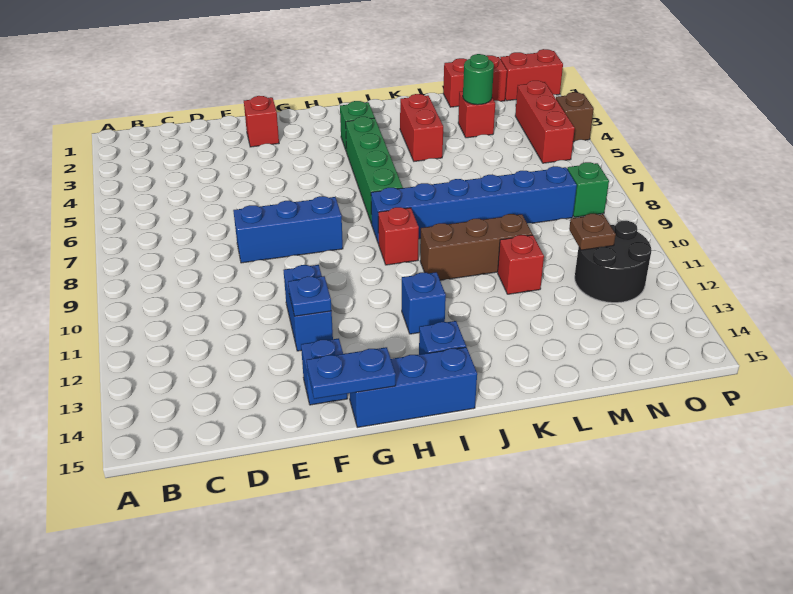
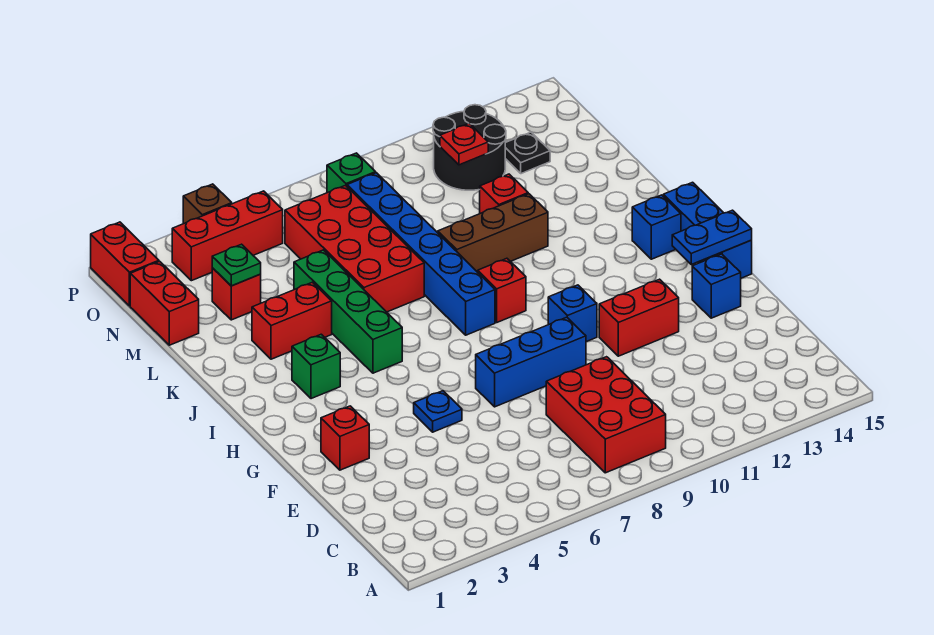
none -> red 2x3 brick [546,357,666,473]
blue 1x3 brick [233,196,343,263] -> blue 1x3 brick turned to [476,317,586,407]
blue 1x2 brick [284,265,333,351] -> red 1x2 brick [599,279,679,356]
blue 1x1 plate [288,276,332,316] -> blue 1x1 plate moved to [414,391,462,432]
blue 1x2 plate [307,347,396,399] -> blue 1x2 plate turned to [672,210,752,264]
green 1x4 brick [346,117,403,224] -> green 1x4 brick turned to [294,250,402,373]
blue 1x1 brick [402,272,446,334] -> blue 1x1 brick moved to [548,285,597,342]
brown 1x3 brick [420,214,533,280] -> brown 1x3 brick turned to [438,194,548,272]
none -> red 2x4 brick [285,185,424,312]
green 1x1 round brick [463,54,494,105] -> green 1x1 plate [212,244,261,286]
brown 1x1 plate [569,214,616,250] -> red 1x1 plate [440,123,488,165]
none -> black 1x1 plate [505,132,550,174]

